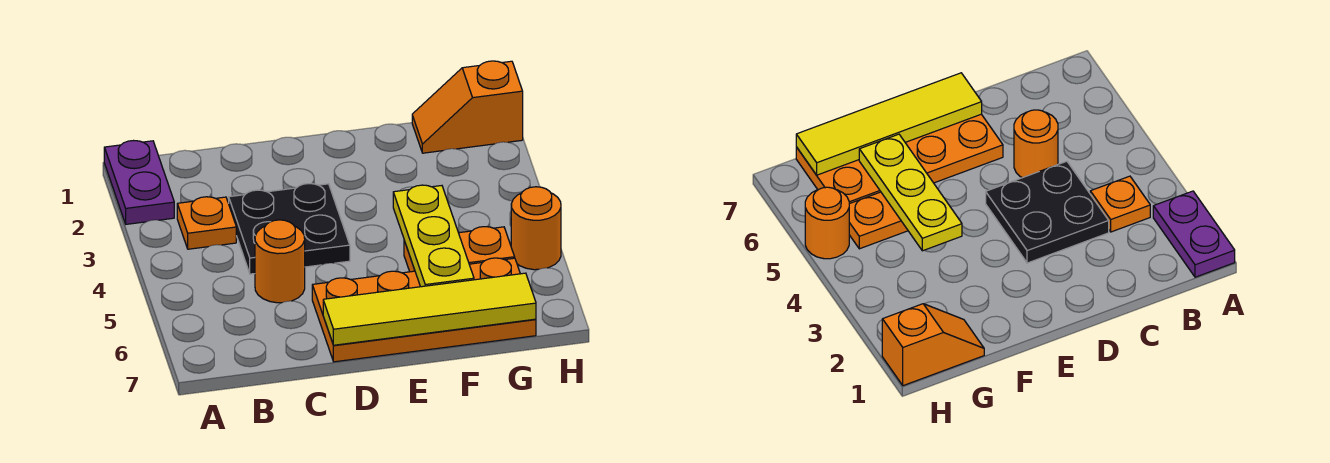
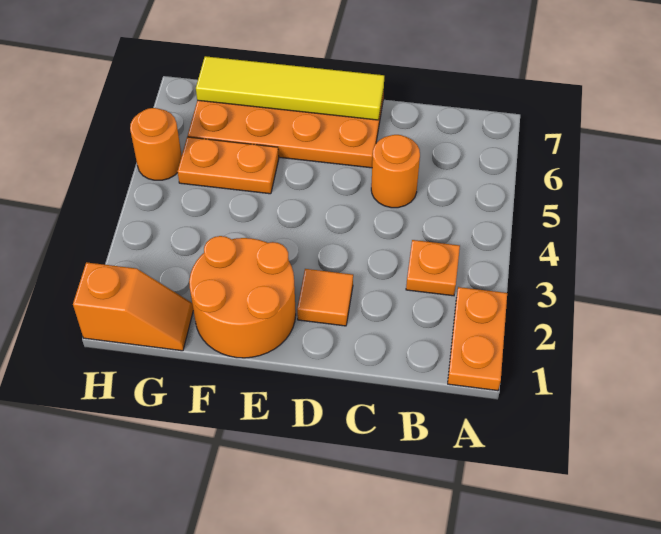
purple 1x2 plate [104,141,174,224] -> orange 1x2 plate [448,287,507,391]
black 2x2 plate [229,184,350,274] -> none
none -> orange 1x1 tile [297,269,353,326]
none -> orange 2x2 round brick [189,236,296,358]
yellow 1x3 plate [393,185,474,287] -> none

